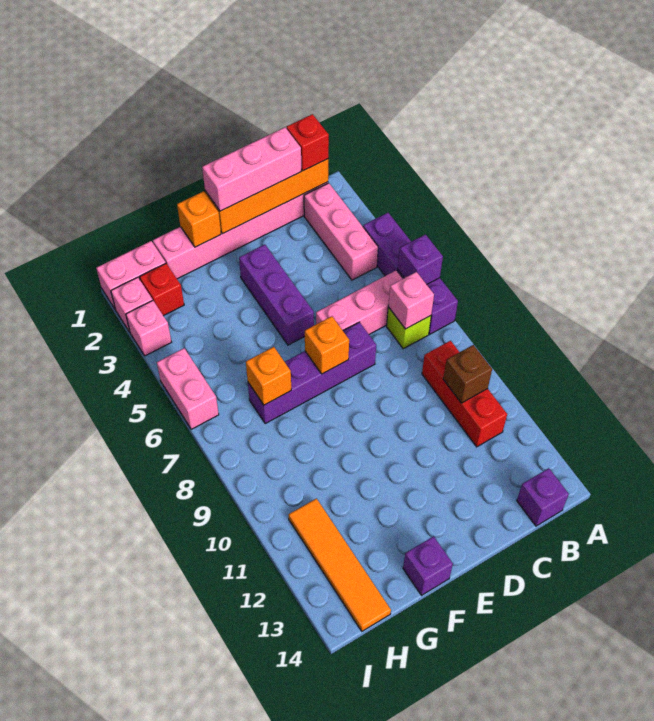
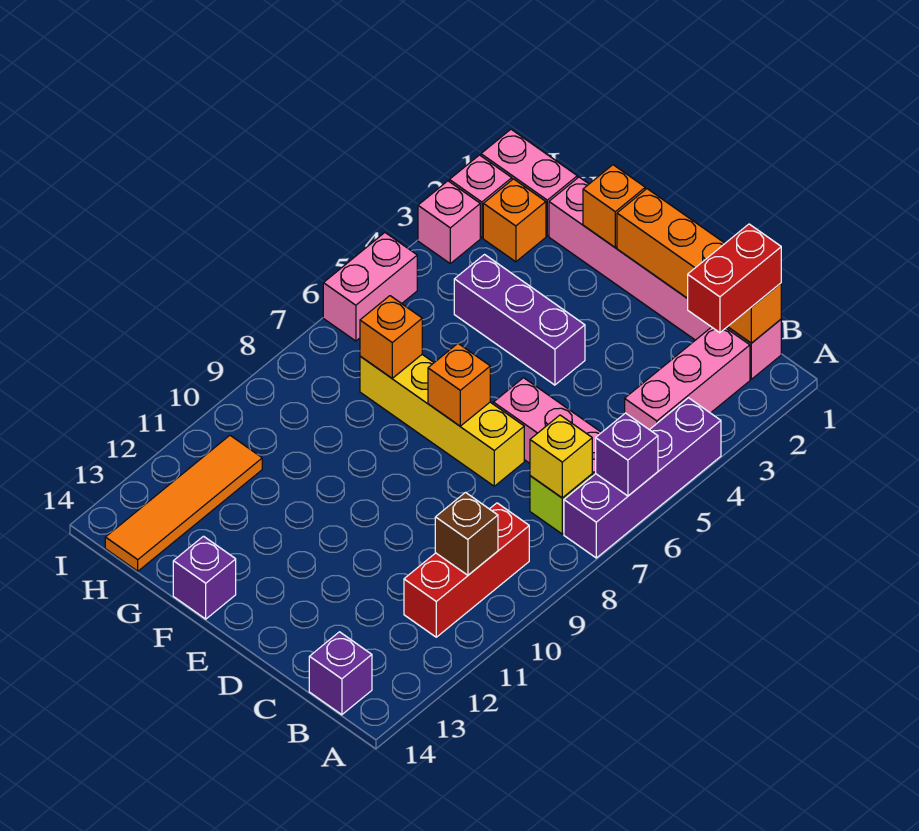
red 1x1 brick [287,114,329,171] -> red 1x2 brick [687,224,781,333]
pink 1x1 brick [388,272,434,329] -> yellow 1x1 brick [530,415,592,498]
pink 1x3 brick [202,127,301,211] -> none
purple 1x4 brick [248,322,376,423] -> yellow 1x4 brick [360,355,524,486]
purple 1x3 brick [239,244,314,345] -> purple 1x3 brick turned to [454,255,585,385]
red 1x1 brick [140,263,184,316] -> orange 1x1 brick [483,179,546,262]

